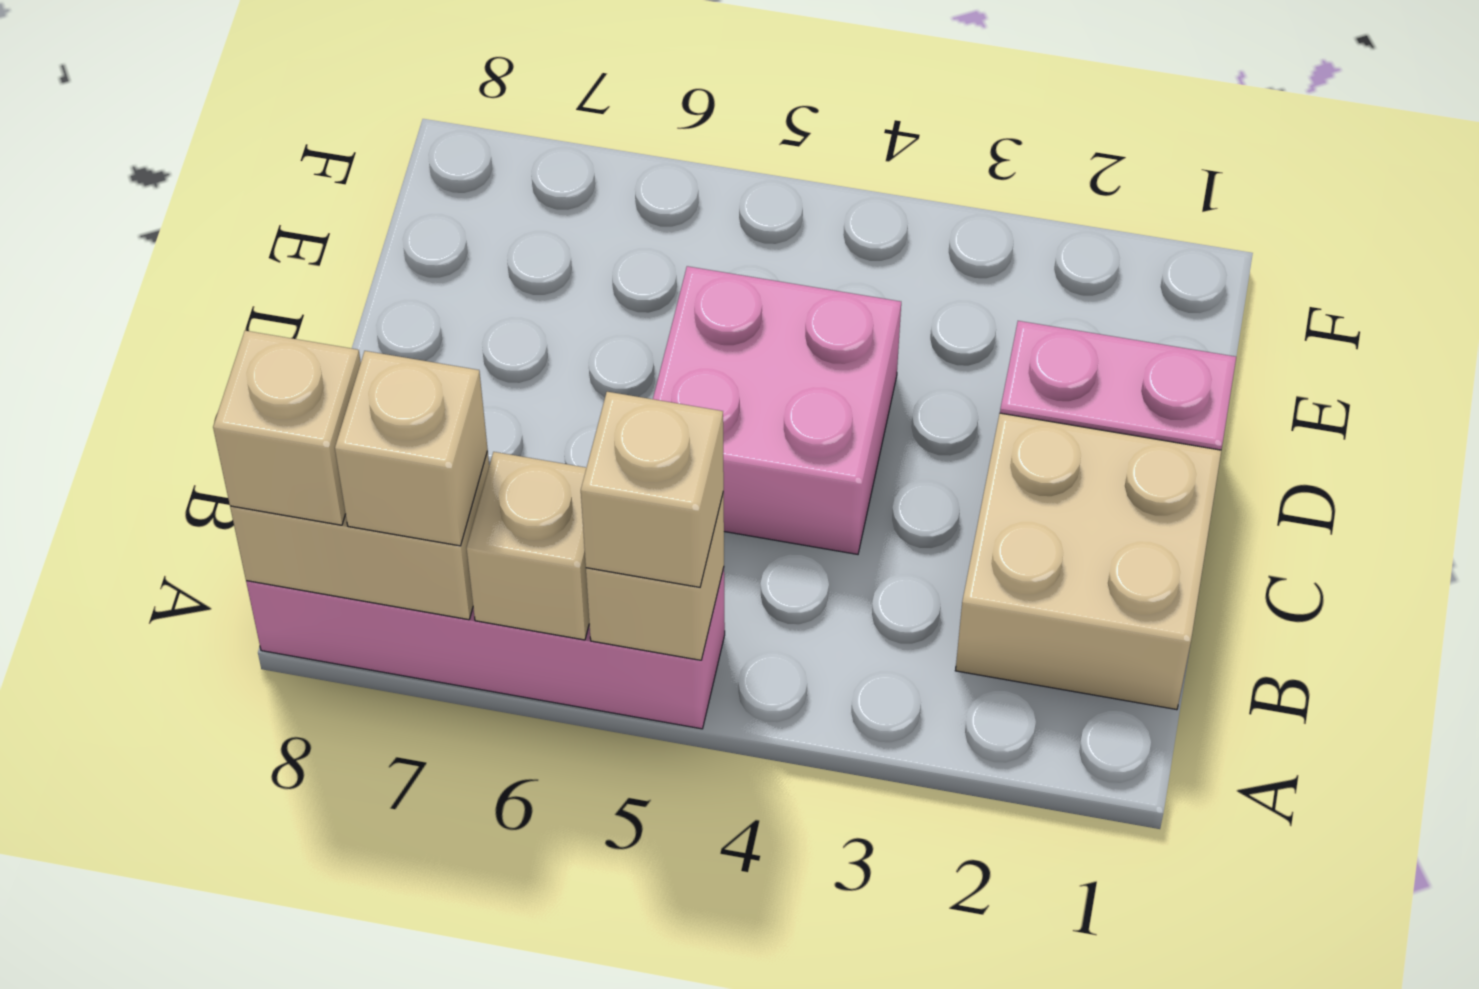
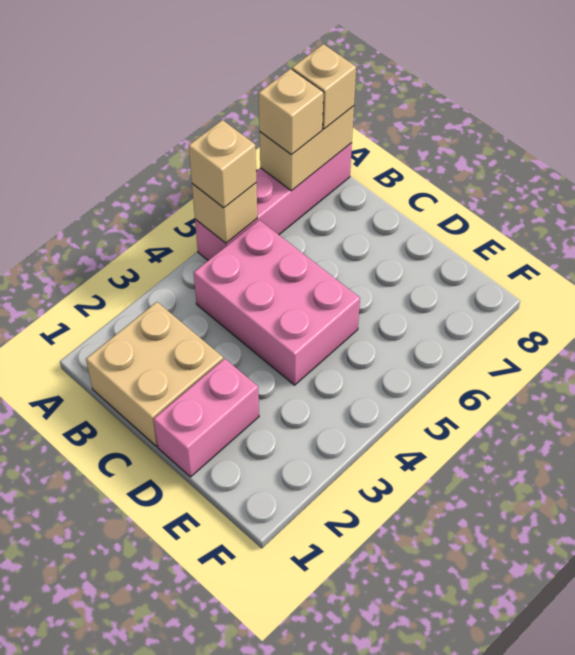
tan 1x1 brick [467,452,589,640] -> none
pink 2x2 brick [653,266,901,554] -> pink 2x3 brick [194,220,360,385]

